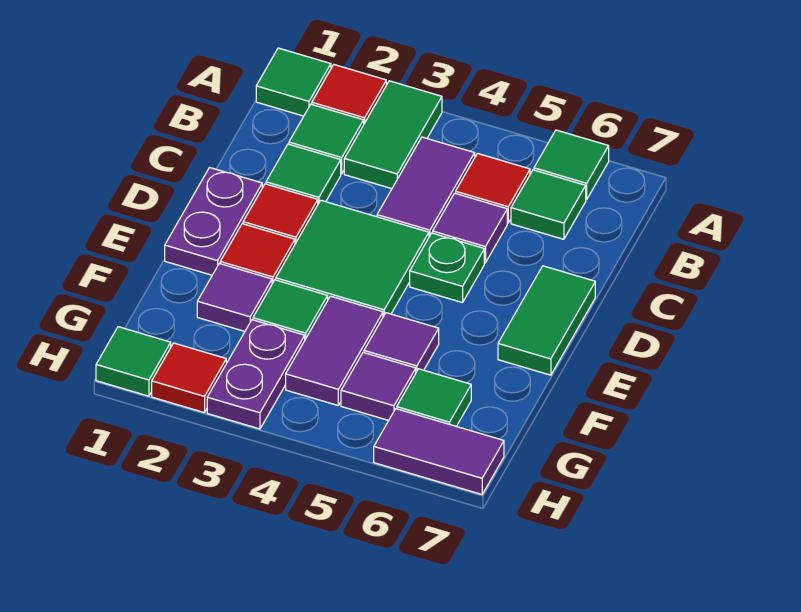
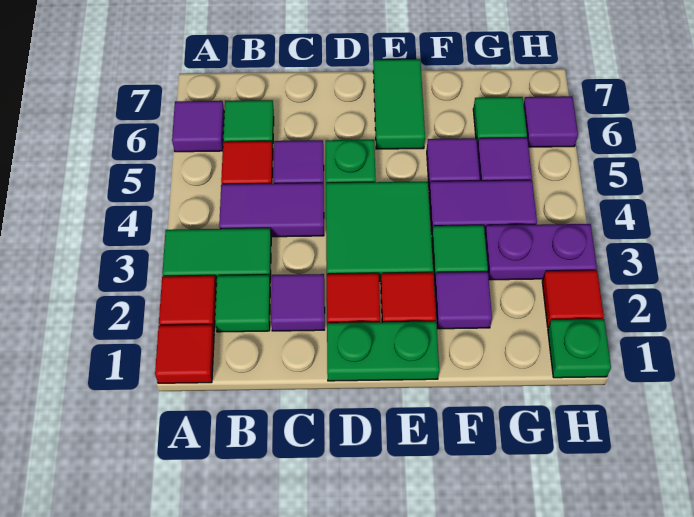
green 1x1 tile [256,48,331,116] -> red 1x1 tile [155,325,214,383]
green 1x1 tile [534,130,609,200] -> purple 1x1 tile [172,101,224,152]
green 1x1 tile [266,144,341,204] -> purple 1x1 tile [271,274,325,331]
purple 1x2 plate [165,168,262,275] -> green 1x2 plate [327,321,439,381]
green 1x2 tile [498,266,595,375] -> green 1x2 tile turned to [373,59,425,149]
green 1x1 tile [96,327,171,396] -> green 1x1 plate [548,319,611,378]
purple 1x2 tile [374,409,504,494] -> purple 1x1 tile [524,96,578,147]

